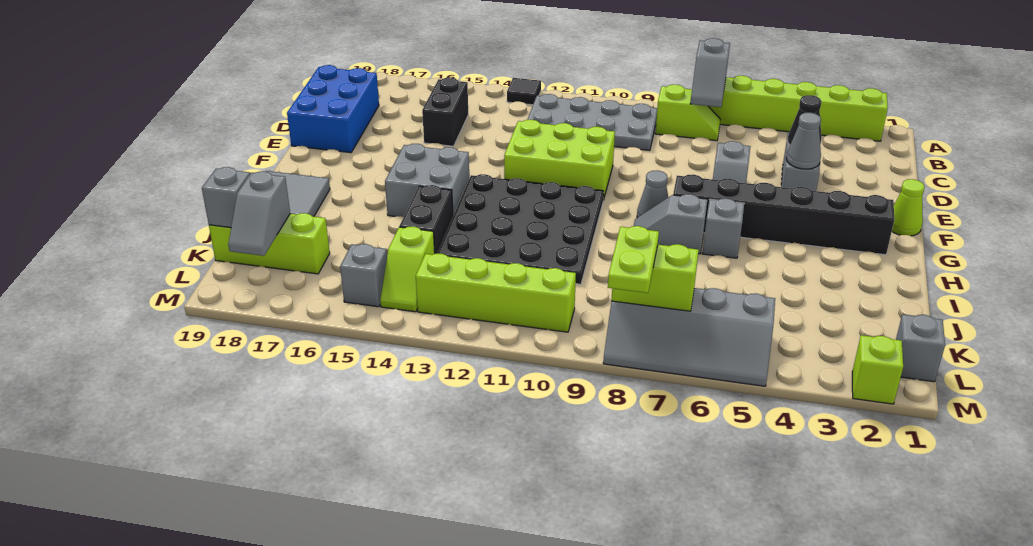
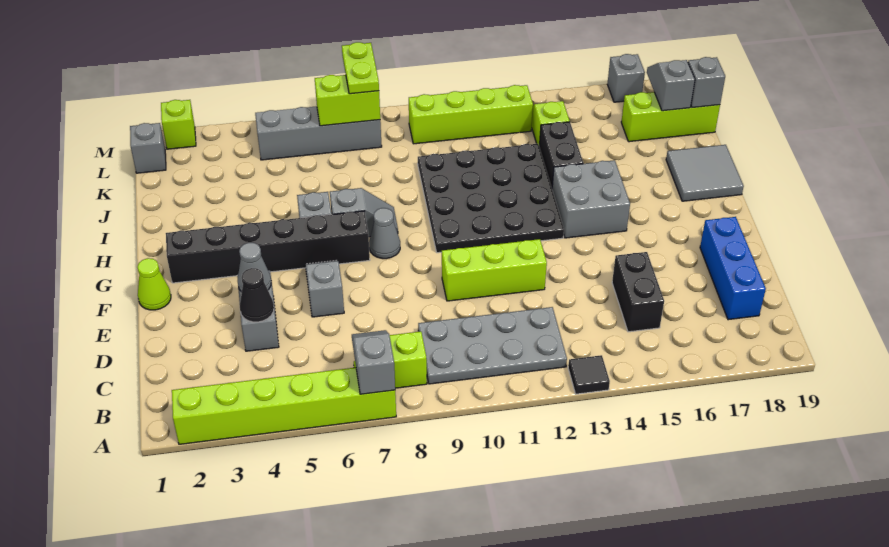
blue 2x3 brick [287,65,379,153] -> blue 1x3 brick [700,217,766,320]
lime 2x3 brick [504,120,615,200] -> lime 1x3 brick [442,239,547,301]
grey 1x1 brick [340,244,387,307] -> grey 1x1 brick moved to [607,54,645,102]

